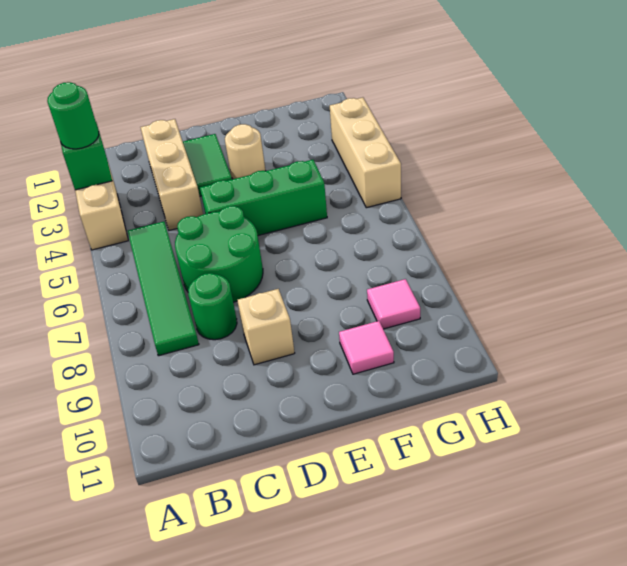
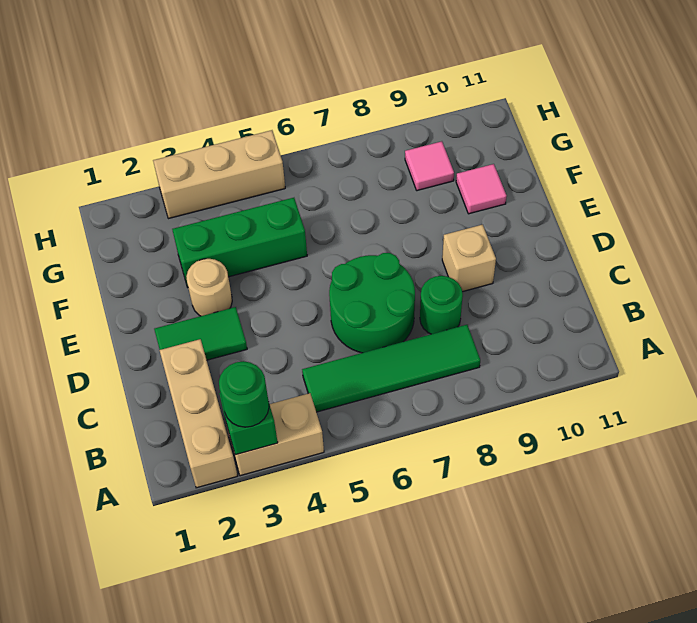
tan 1x3 brick [140,119,203,230] -> tan 1x3 brick turned to [160,339,237,488]
green 1x3 brick [200,160,327,236] -> green 1x3 brick turned to [172,198,307,287]

